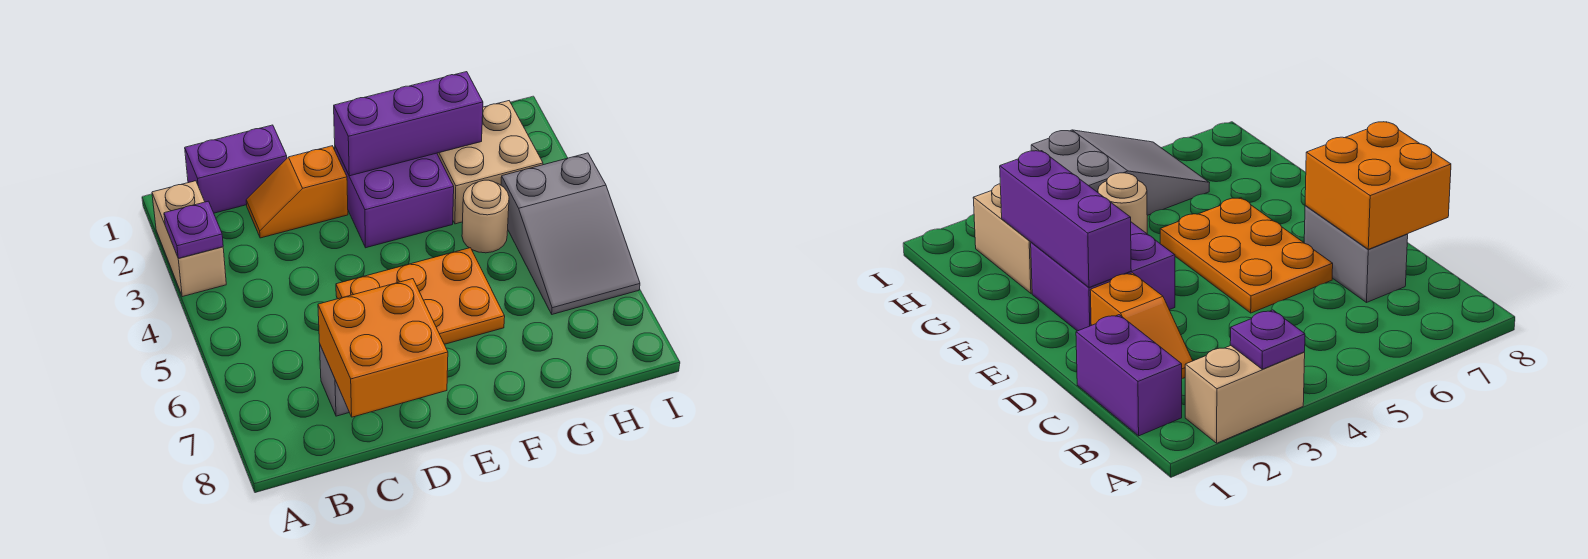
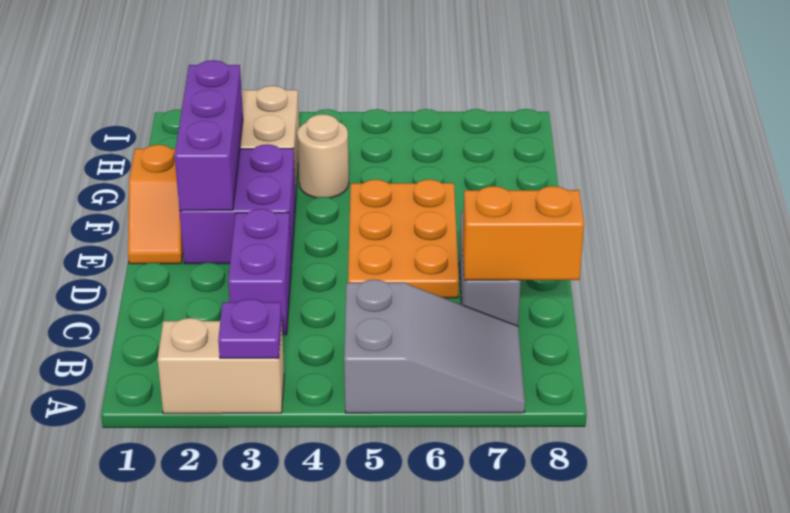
purple 1x2 brick [185,125,287,213] -> purple 1x2 brick moved to [228,209,291,335]
orange 1x2 slope [246,146,348,238] -> orange 1x2 slope moved to [128,145,183,264]
orange 2x2 brick [318,279,448,417] -> orange 1x2 brick [463,186,584,280]
grey 2x3 slope [501,153,640,314] -> grey 2x3 slope moved to [344,279,525,413]

